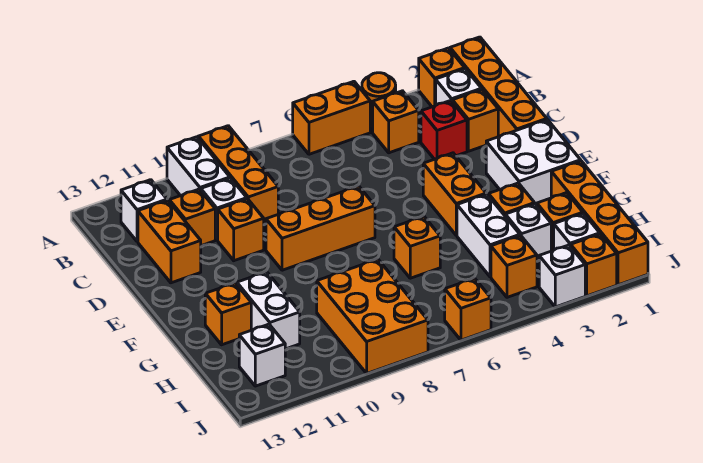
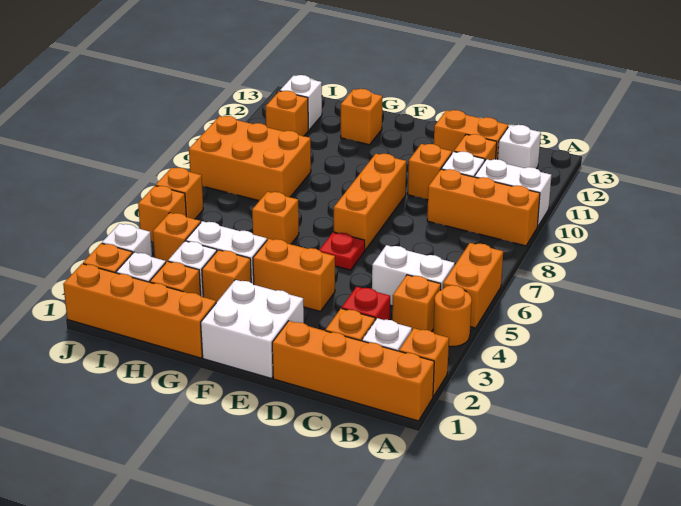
none -> red 1x1 plate [319,232,365,270]
white 1x2 brick [237,272,300,349] -> white 1x2 brick moved to [372,245,455,306]
none -> orange 1x1 brick [266,91,308,136]
none -> orange 1x1 brick [138,186,186,242]

